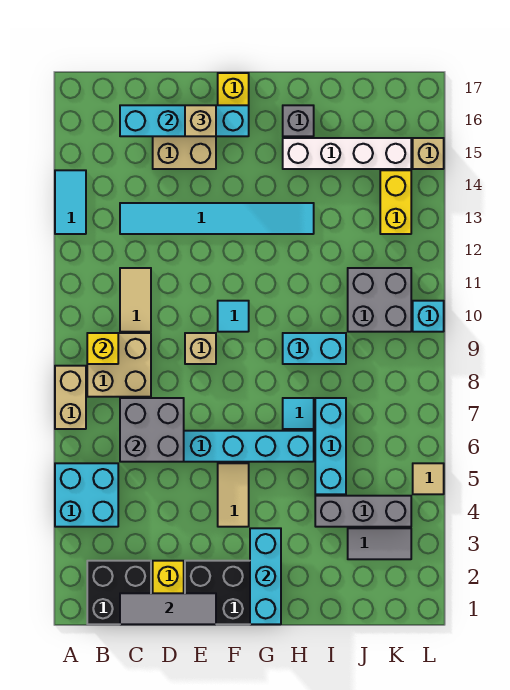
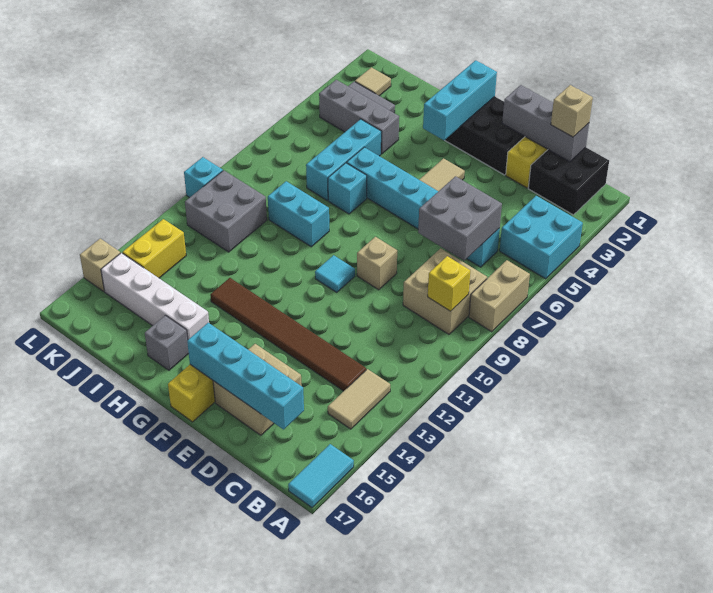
cyan 1x2 tile [55,170,86,234] -> cyan 1x2 tile moved to [288,444,354,508]
grey 1x3 tile [120,593,216,624] -> grey 1x3 brick [502,85,589,162]
tan 1x2 tile [120,268,151,332] -> tan 1x2 tile moved to [328,369,390,429]
cyan 1x6 tile [120,203,314,234] -> brown 1x6 tile [210,278,366,391]
tan 1x1 brick [185,105,216,136] -> tan 1x1 brick moved to [551,85,593,137]
cyan 1x1 tile [283,398,314,429] -> cyan 1x1 brick [328,163,367,214]
tan 1x1 tile [413,463,444,494] -> tan 1x1 tile moved to [355,67,391,96]

